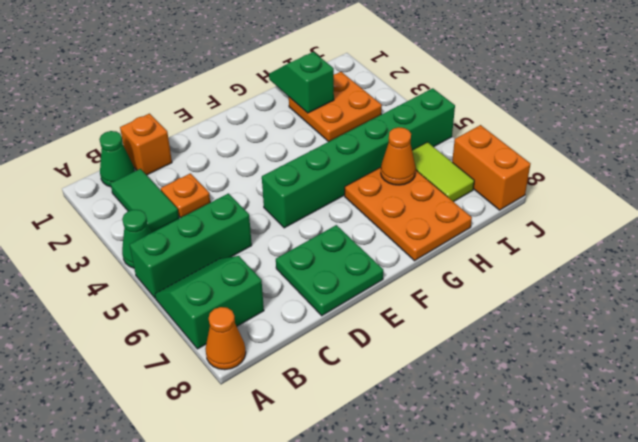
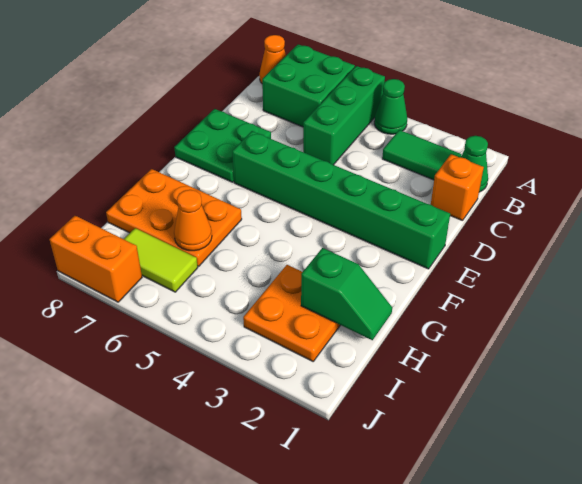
green 2x2 slope [155,256,264,349] -> green 2x2 brick [262,44,355,127]
orange 1x1 plate [161,173,210,218] -> none
green 1x6 brick [262,88,455,228] -> green 1x6 brick turned to [232,131,450,269]

